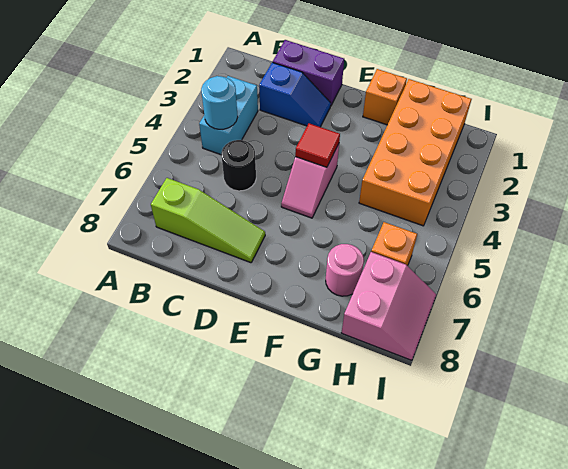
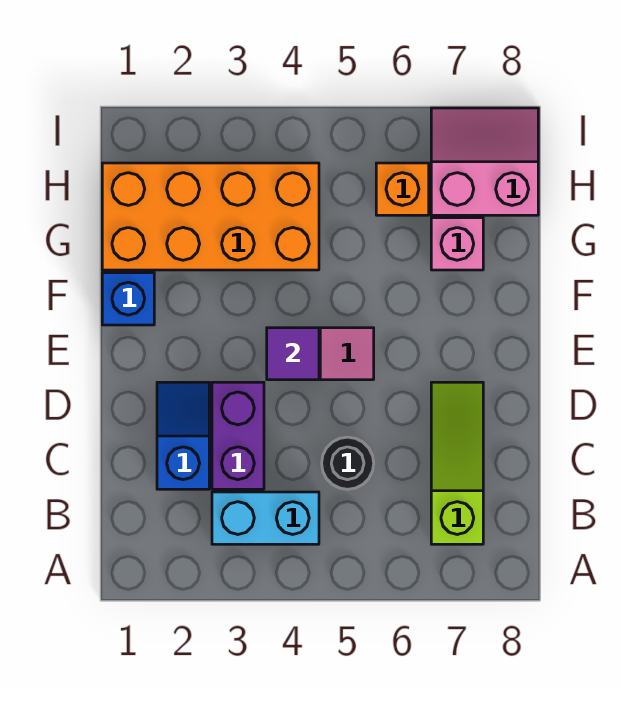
cyan 1x1 round brick [201,76,238,129] -> none
purple 1x2 brick [273,40,344,105] -> purple 1x2 brick moved to [212,382,264,489]
red 1x1 tile [295,123,340,167] -> purple 1x1 tile [267,328,319,380]
orange 1x1 brick [363,69,407,125] -> blue 1x1 brick [102,273,154,325]
pink 1x1 round brick [326,244,364,296] -> pink 1x1 brick [431,218,483,270]

